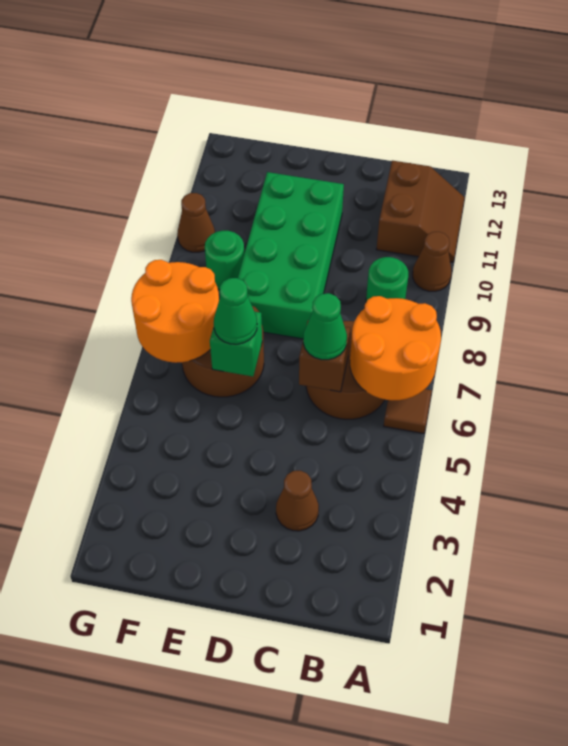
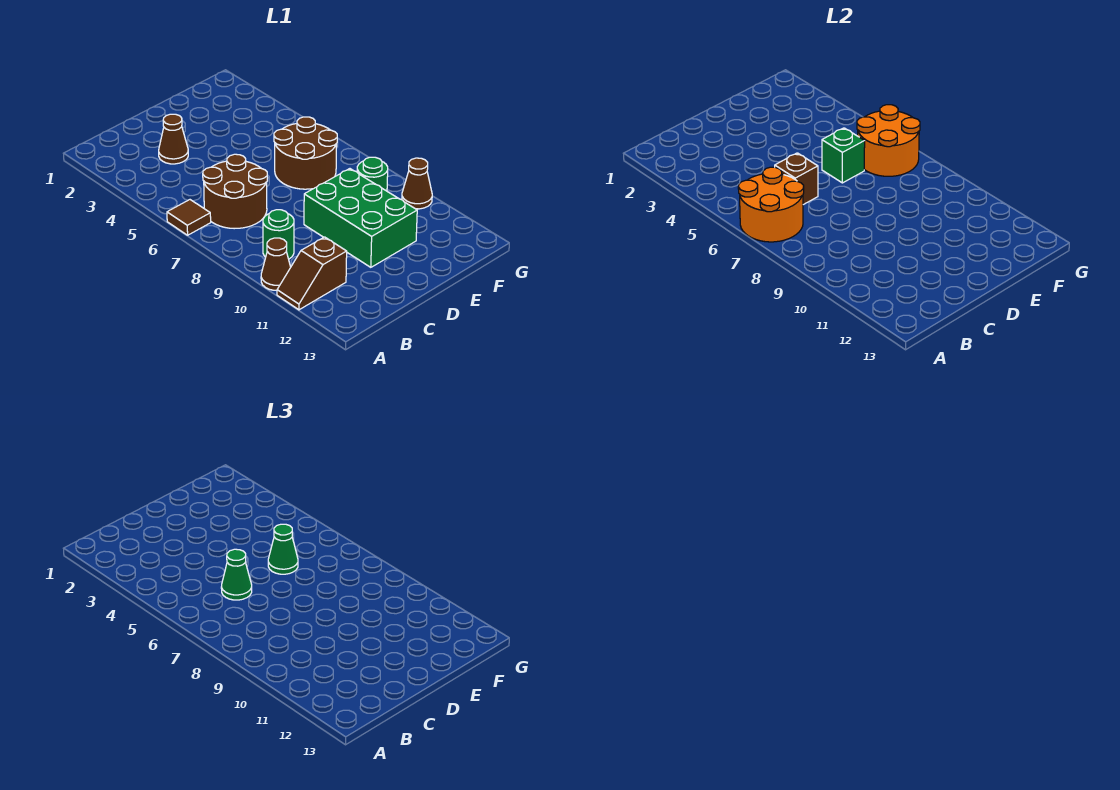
brown 2x2 slope [376,161,465,262] -> brown 1x2 slope [277,237,347,310]
green 2x4 brick [238,172,344,339] -> green 2x3 brick [304,169,417,267]

